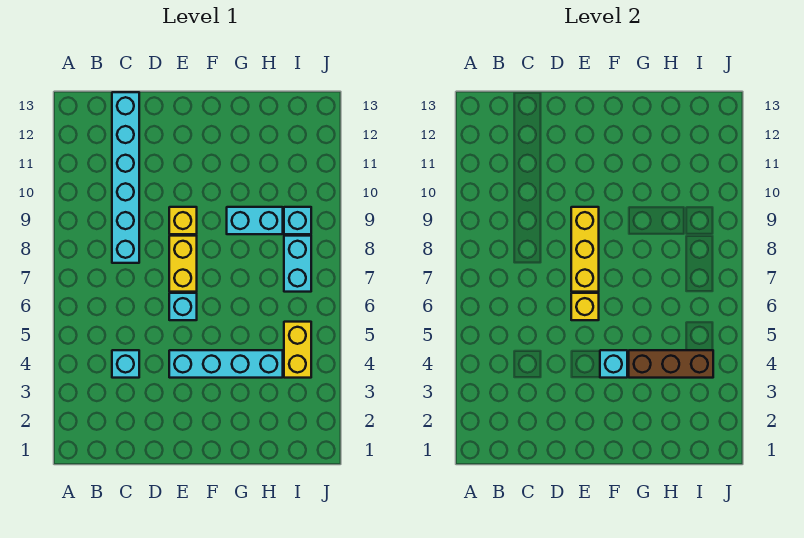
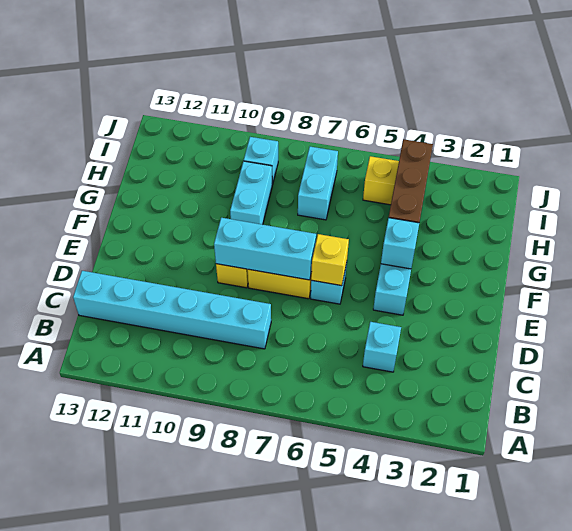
yellow 1x3 brick [571,207,599,292] -> cyan 1x3 brick [214,218,316,280]
cyan 1x2 brick [284,236,311,292] -> cyan 1x2 brick turned to [298,147,338,220]

